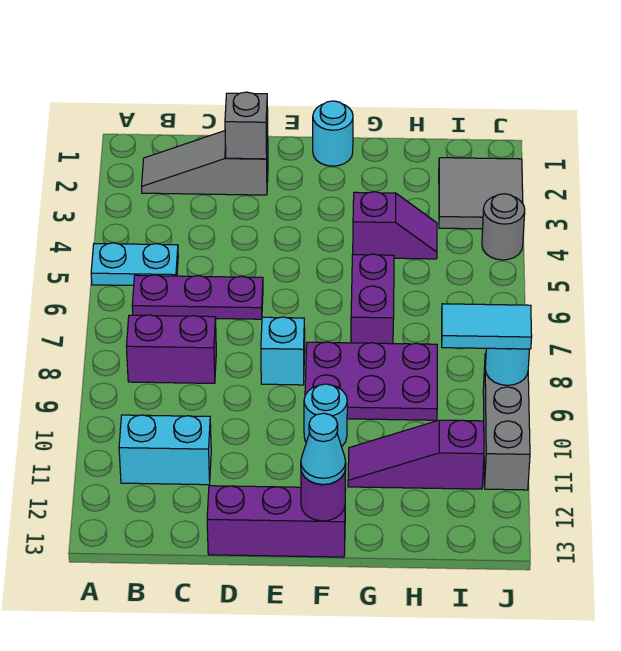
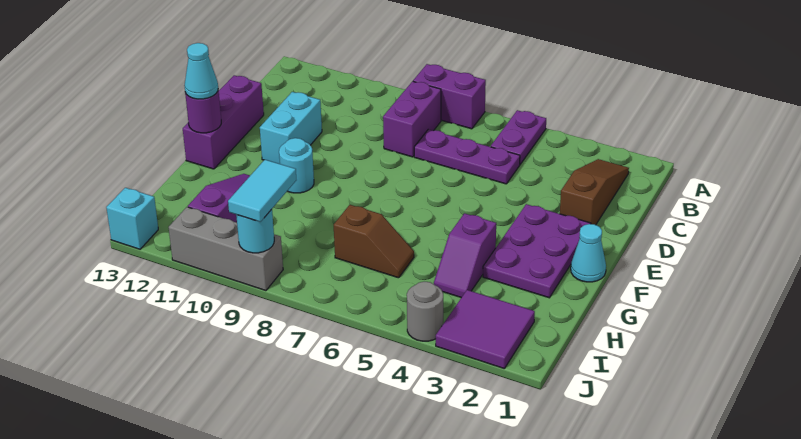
cyan 1x2 plate [91,243,178,286] -> purple 1x2 plate [491,110,546,164]
grey 1x3 slope [142,131,268,195] -> brown 1x3 slope [560,159,629,225]
purple 1x3 plate [132,275,263,319] -> purple 1x3 plate turned to [414,129,520,184]
cyan 1x2 brick [119,415,211,485] -> cyan 1x2 brick moved to [260,92,322,164]
grey 1x1 brick [225,92,268,159] -> none
cyan 1x1 brick [261,317,305,385] -> cyan 1x1 brick moved to [106,188,158,249]
cyan 1x1 round brick [313,101,353,166] -> cyan 1x1 cone [571,224,606,282]
purple 2x3 plate [305,342,437,420] -> purple 2x3 plate moved to [483,204,591,298]
purple 1x2 brick [351,254,394,344] -> purple 1x2 brick moved to [413,64,486,129]
none -> brown 1x2 slope [334,205,414,278]
grey 2x2 tile [439,158,523,229] -> purple 2x2 tile [436,290,535,368]

